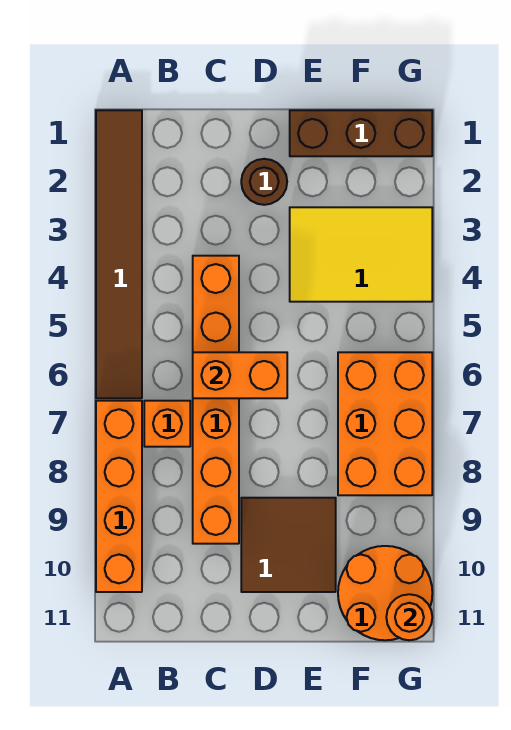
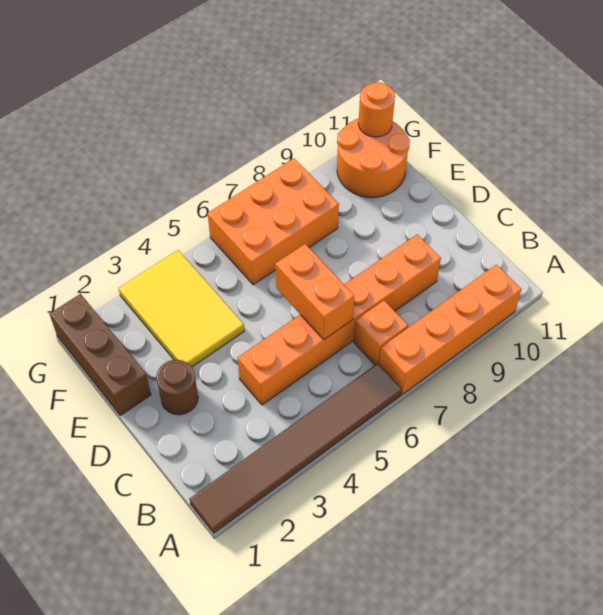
brown 2x2 tile [241,498,336,592] -> none

